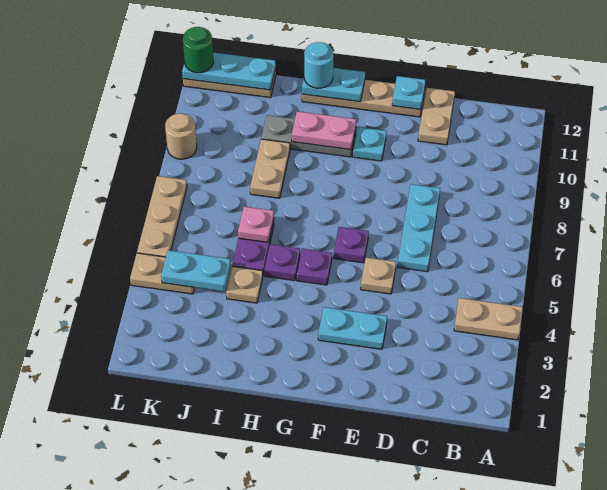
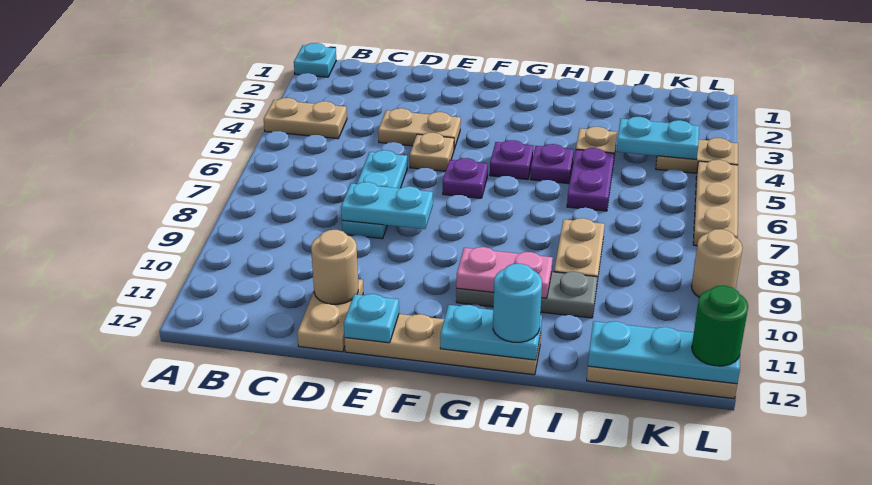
none -> tan 1x2 plate [378,108,461,149]
none -> tan 1x1 round brick [311,230,358,304]
cyan 1x2 plate [318,307,387,349] -> cyan 1x2 plate moved to [341,182,433,229]
cyan 1x1 plate [353,127,386,161] -> cyan 1x1 plate moved to [294,43,336,77]
pink 1x1 plate [238,207,274,242] -> none

